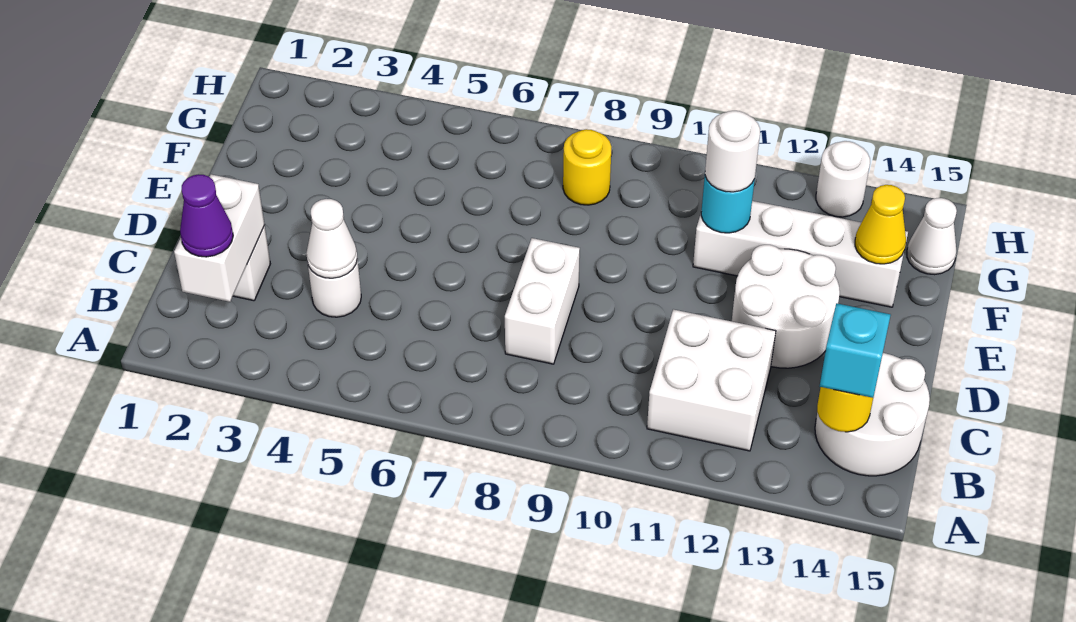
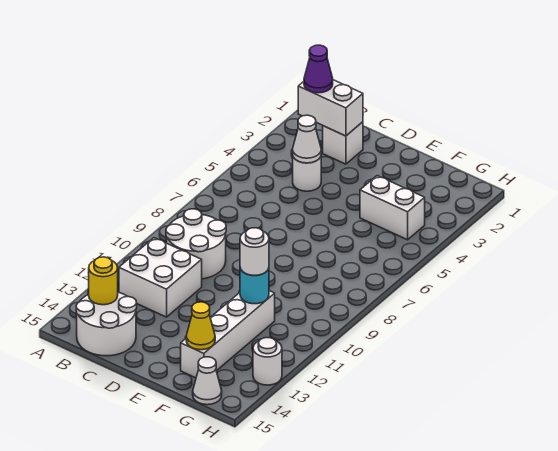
cyan 1x1 brick [820,303,891,398] -> none
white 1x2 brick [505,238,580,364] -> white 1x2 brick moved to [360,176,425,240]
white 2x2 round brick [732,245,840,368] -> white 2x2 round brick moved to [166,209,226,279]
yellow 1x1 round brick [563,129,611,205] -> none

